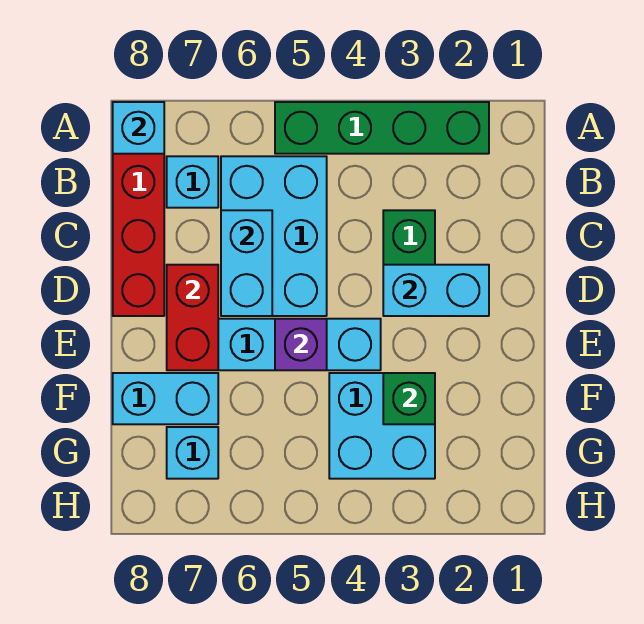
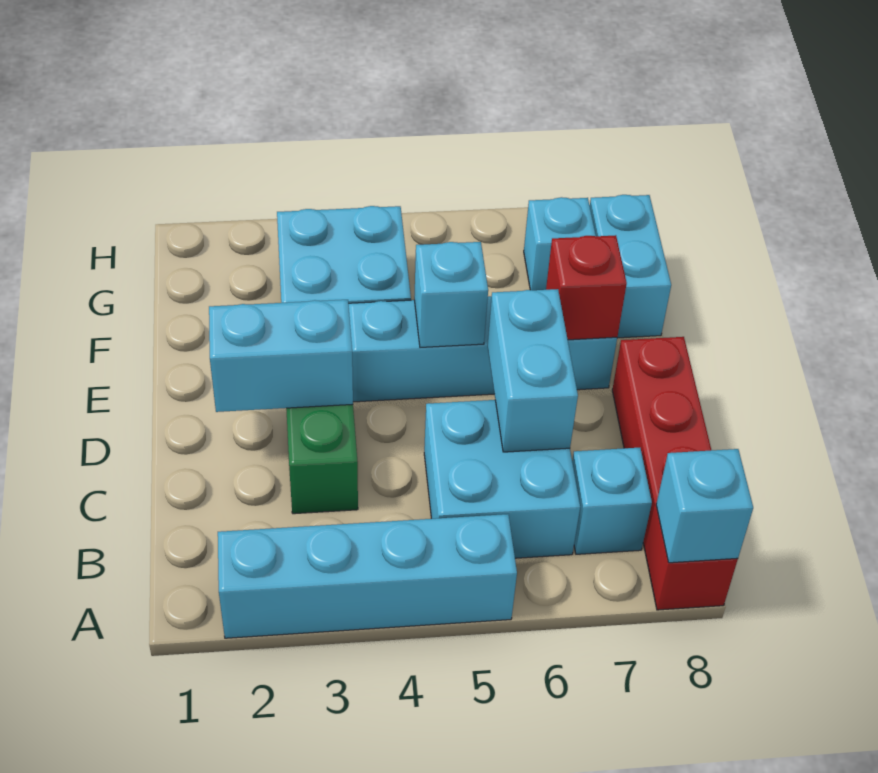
green 1x4 brick [275,102,489,154] -> cyan 1x4 brick [218,514,517,638]
cyan 2x3 brick [221,156,327,316] -> cyan 2x2 brick [424,400,580,558]
red 1x2 brick [167,265,218,370] -> red 1x1 brick [546,235,627,340]
purple 1x1 brick [275,319,327,370] -> cyan 1x1 brick [414,242,488,347]
green 1x1 brick [383,373,435,424] -> none
cyan 1x2 brick [113,373,218,424] -> cyan 1x2 brick turned to [590,195,671,338]

